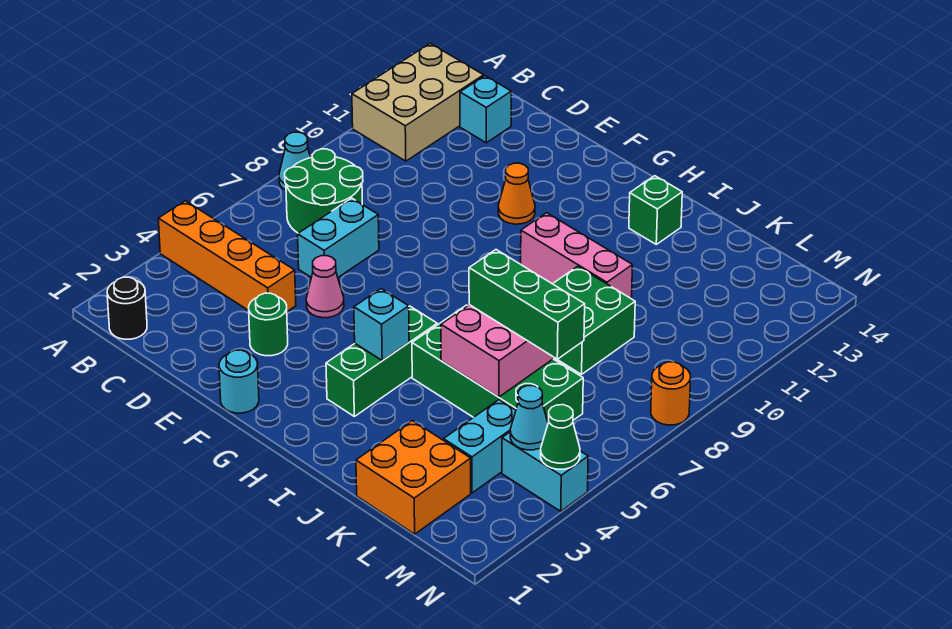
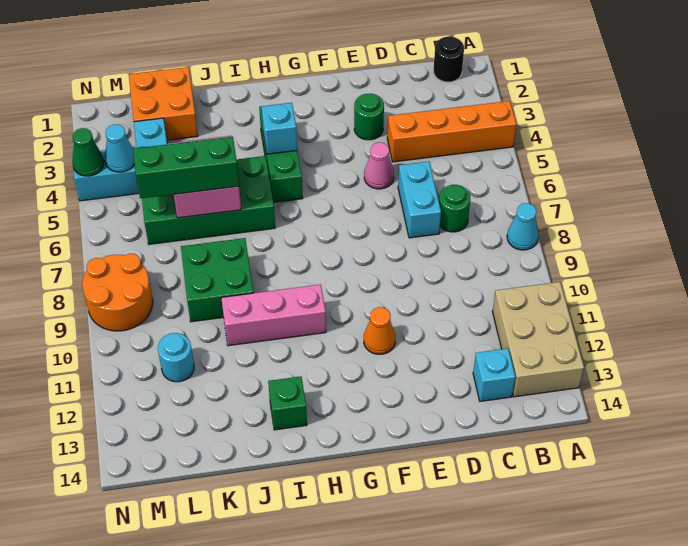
green 2x2 round brick [285,149,363,233] -> green 1x1 round brick [439,185,470,232]
cyan 1x1 round brick [219,350,259,413] -> cyan 1x1 round brick moved to [158,333,194,382]
orange 1x1 round brick [651,362,691,425] -> orange 2x2 round brick [82,254,153,331]

